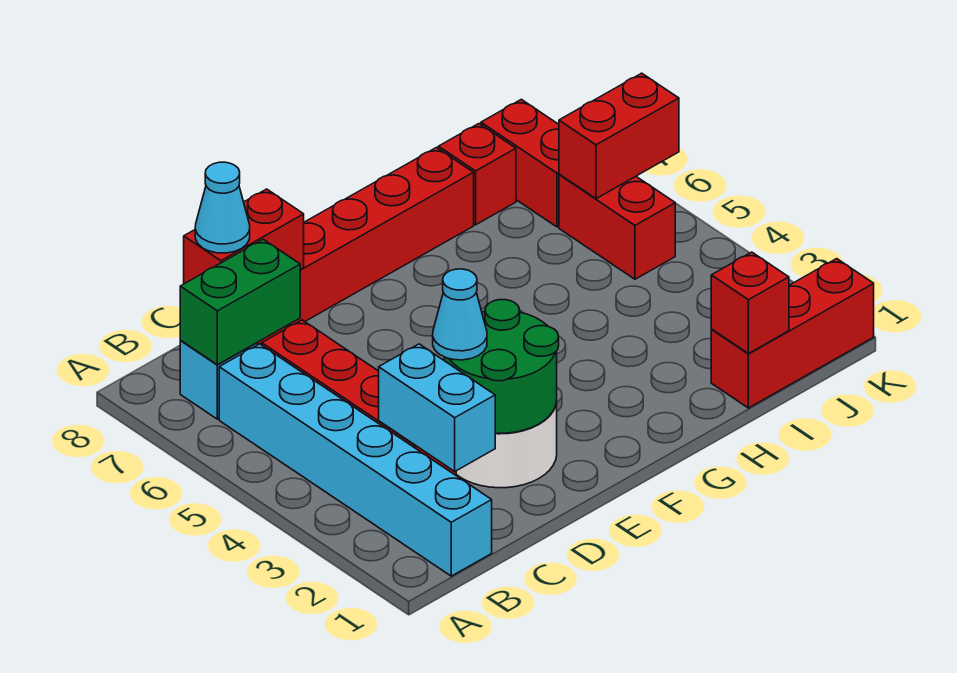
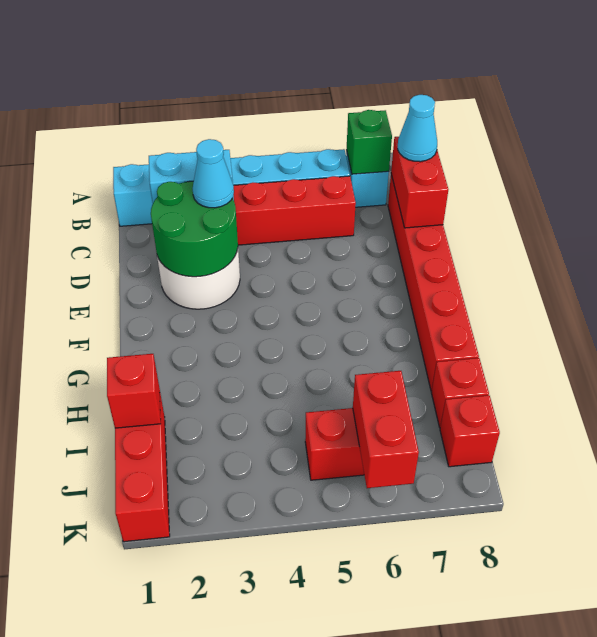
green 1x2 brick [180,239,300,365] -> green 1x1 brick [347,110,392,174]
red 1x2 brick [481,99,559,227] -> red 1x1 brick [440,395,500,467]

